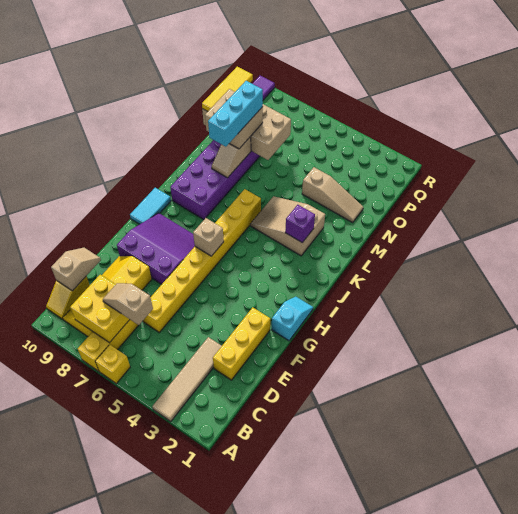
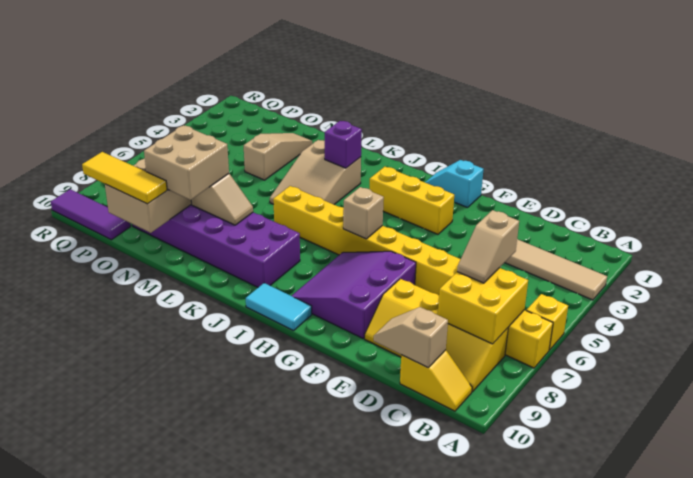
yellow 1x3 brick [213,307,270,380] -> yellow 1x3 brick moved to [370,167,454,234]
cyan 1x3 brick [208,81,263,147] -> none

